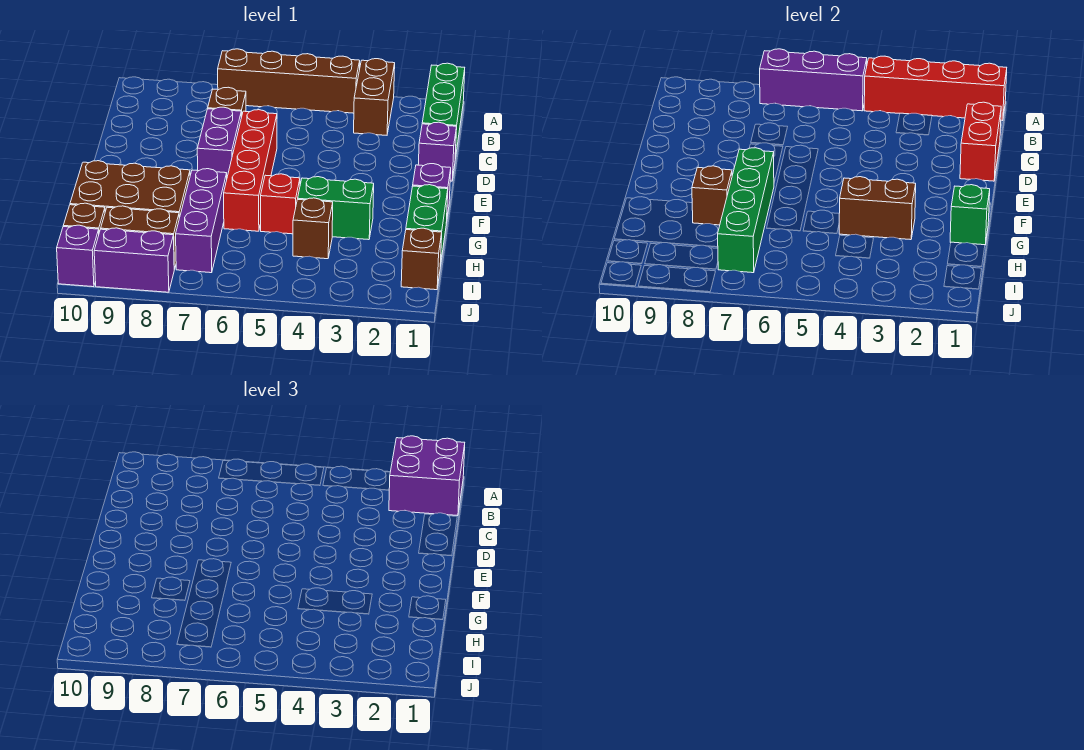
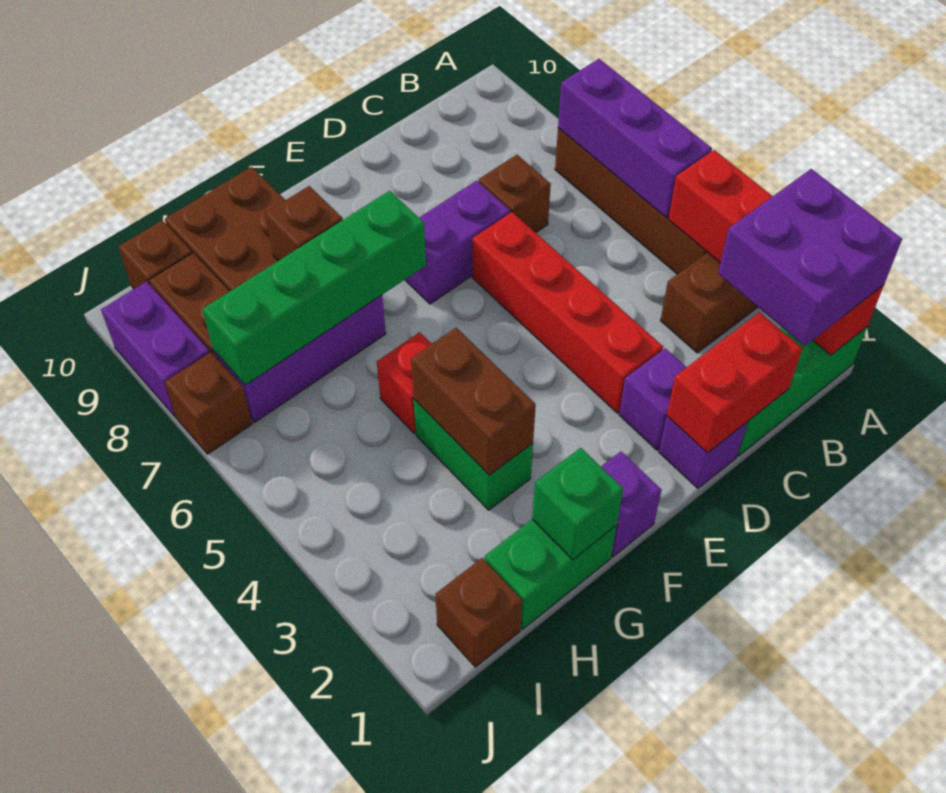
red 1x4 brick [224,110,277,231] -> red 1x4 brick turned to [472,212,663,413]
brown 1x1 brick [293,198,333,259] -> brown 1x1 brick moved to [165,352,252,454]
purple 1x1 brick [57,225,99,287] -> purple 1x1 brick moved to [619,348,686,450]

